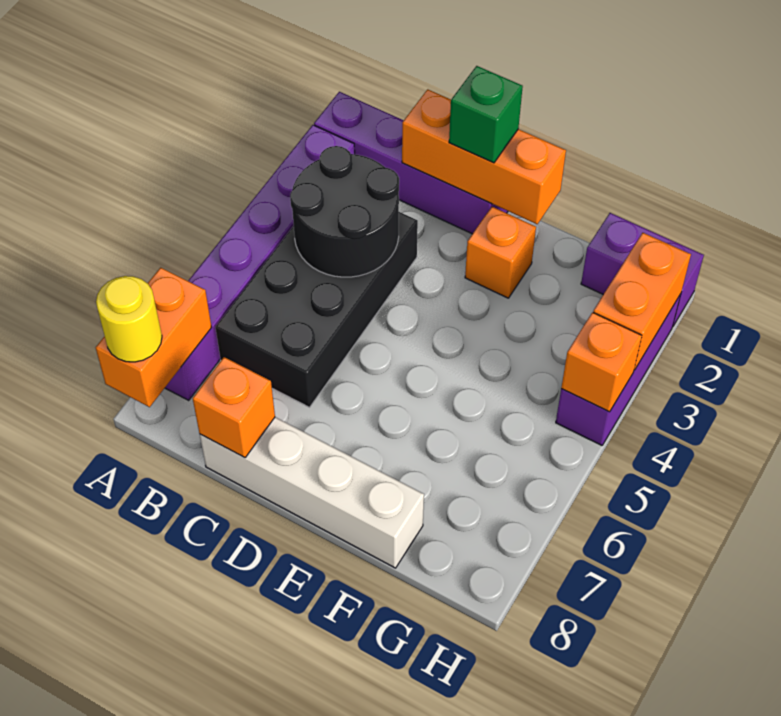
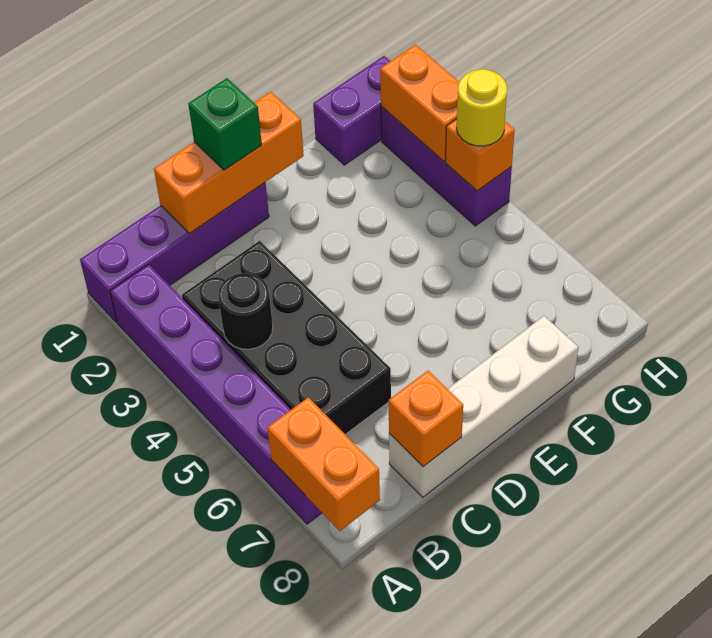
yellow 1x1 round brick [96,276,162,362] -> yellow 1x1 round brick moved to [457,69,507,146]
black 2x2 round brick [290,146,399,277] -> black 1x1 round brick [218,273,273,349]
orange 1x1 brick [465,207,536,298] -> none

